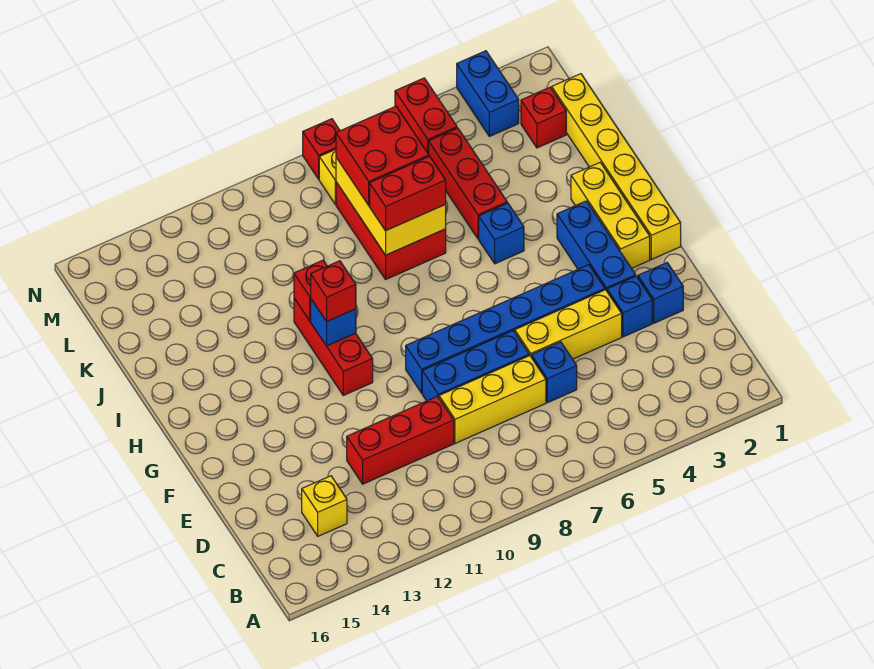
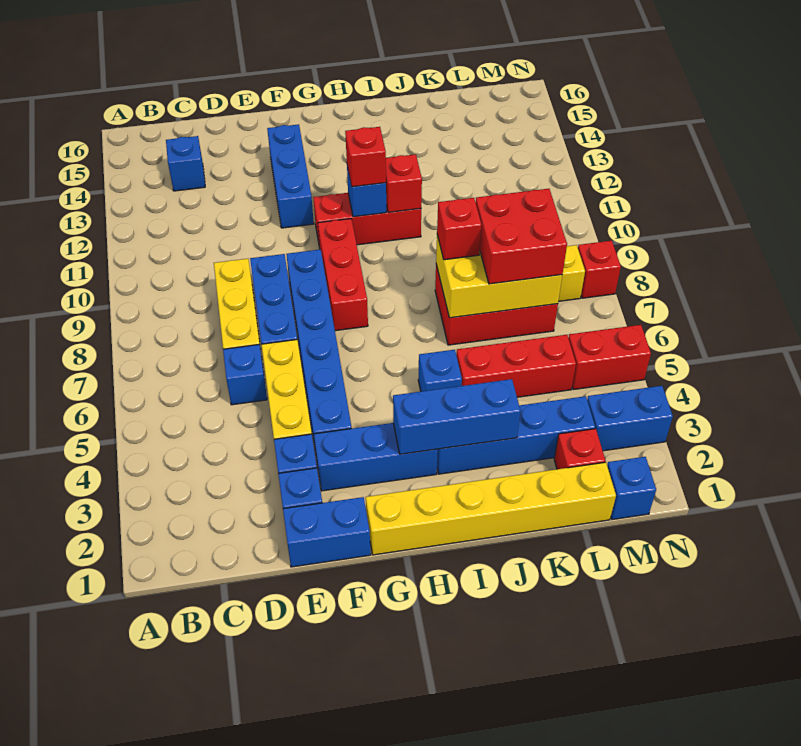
yellow 1x1 brick [302,476,347,536] -> blue 1x1 brick [166,136,205,191]
red 1x3 brick [347,396,454,484] -> red 1x3 brick moved to [318,219,368,331]
none -> blue 1x2 brick [283,497,371,567]
none -> blue 1x3 brick [267,124,314,228]
yellow 1x3 brick [571,162,650,268] -> none
none -> blue 1x3 brick [393,379,521,454]
none -> blue 1x4 brick [437,396,595,474]
red 1x2 brick [370,156,446,231] -> red 1x1 brick [437,198,481,260]
none -> blue 1x1 brick [607,457,656,520]

